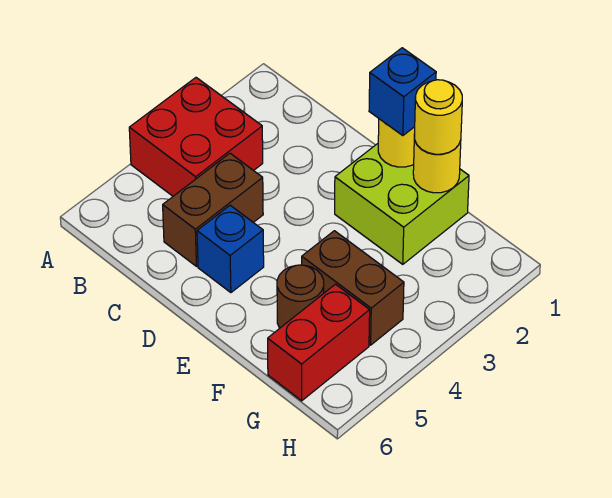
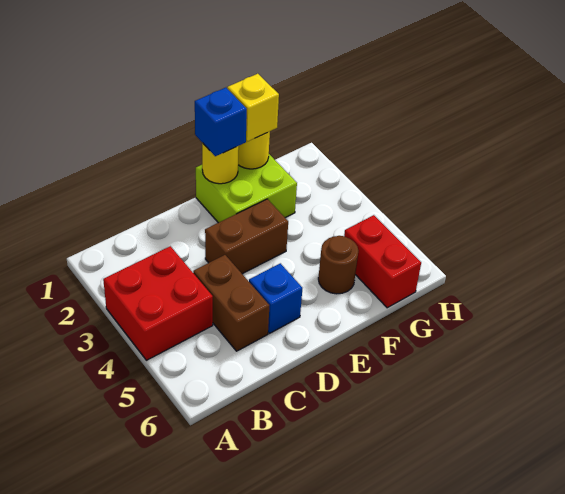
yellow 1x1 round brick [414,80,462,154] -> yellow 1x1 brick [227,74,279,141]
brown 1x2 brick [302,231,404,345] -> brown 1x2 brick moved to [205,199,288,274]

